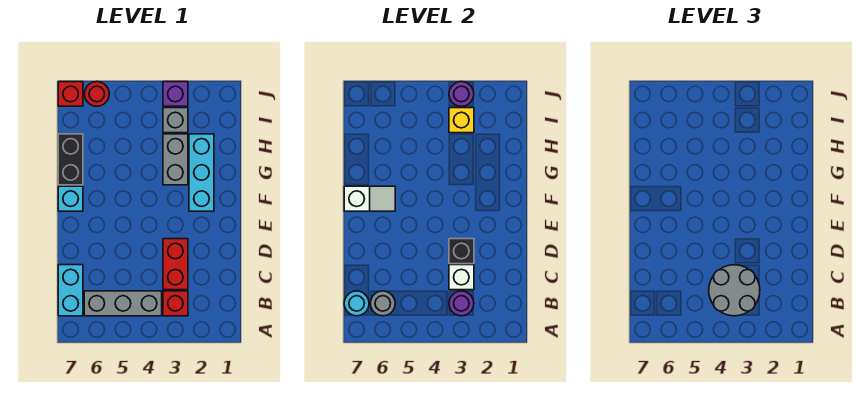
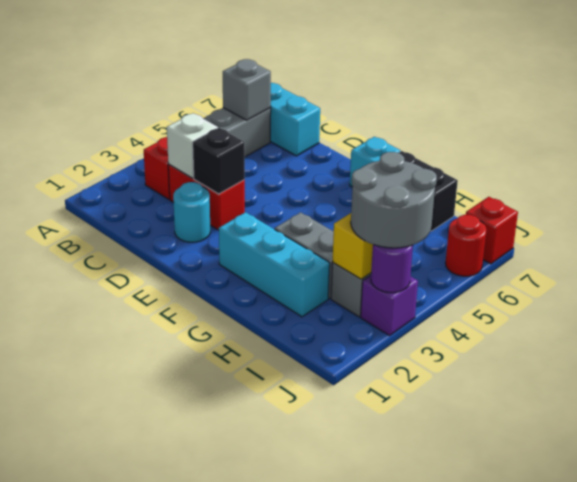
purple 1x1 round brick [449,291,474,316] -> none
grey 2x2 round brick [709,265,760,316] -> grey 2x2 round brick moved to [351,152,437,248]
grey 1x1 round brick [370,291,395,316] -> grey 1x1 brick [223,59,271,120]
cyan 1x1 round brick [344,291,369,316] -> cyan 1x1 round brick moved to [173,182,210,242]
white 1x2 slope [344,186,395,211] -> none

